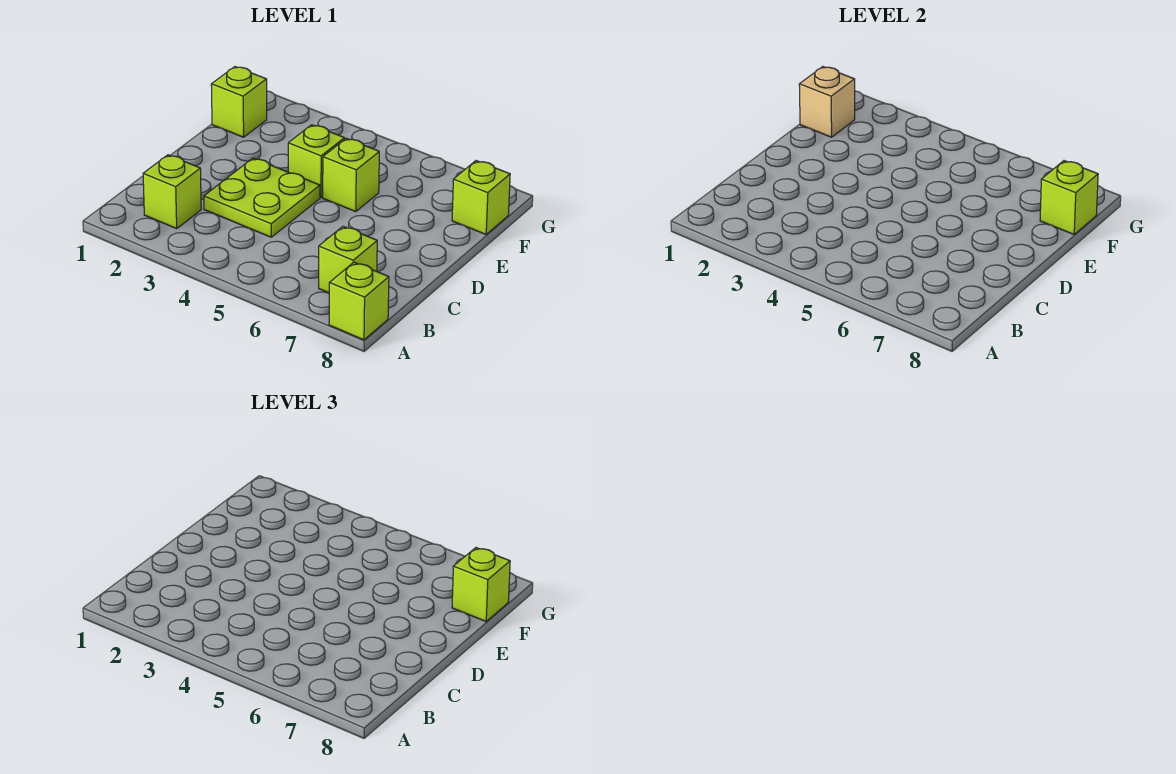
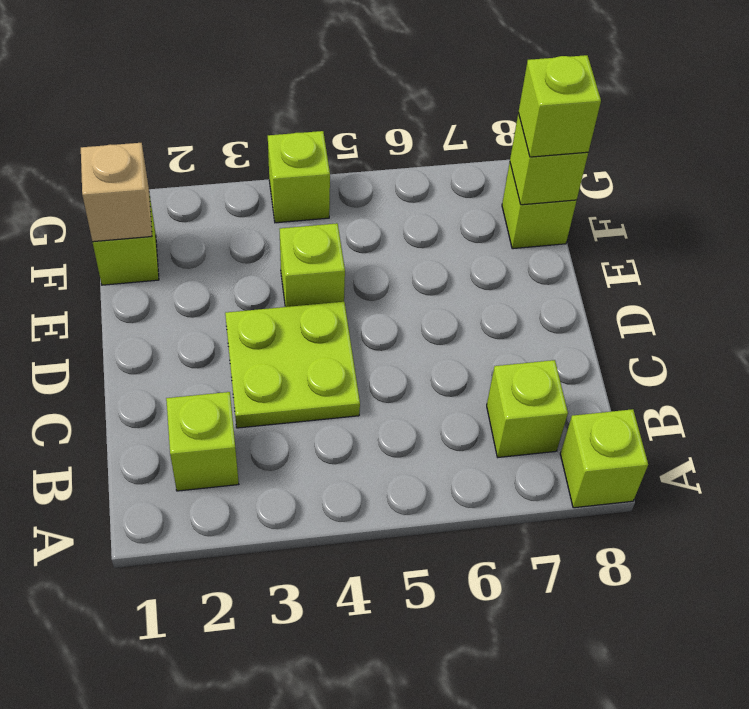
lime 1x1 brick [323,138,379,211] -> lime 1x1 brick moved to [268,131,330,223]

